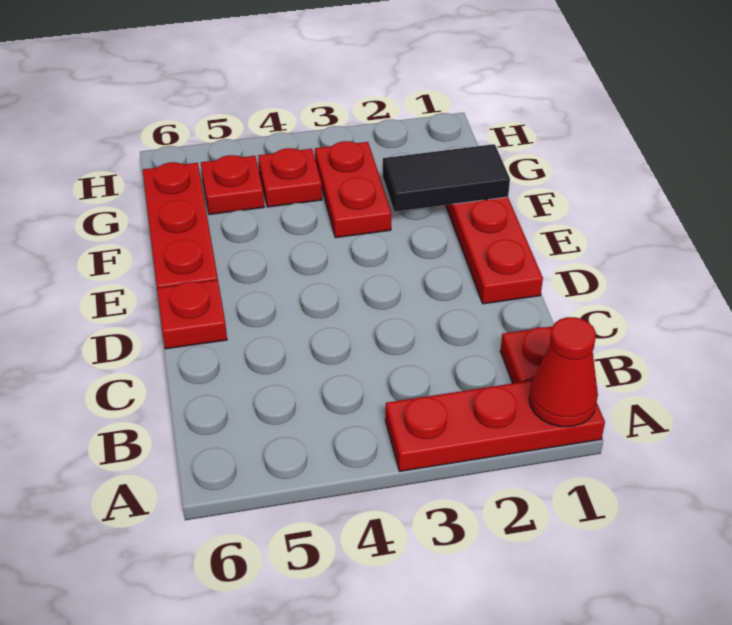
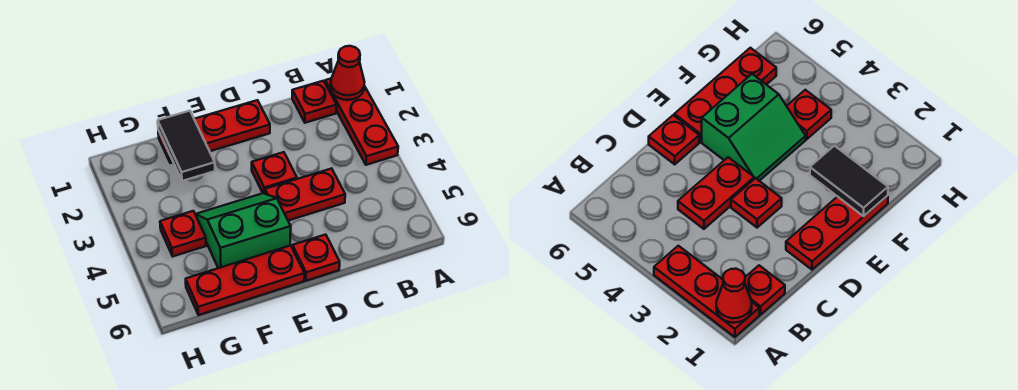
none -> green 2x2 slope [195,193,291,268]
red 1x2 plate [315,141,391,238] -> red 1x2 plate moved to [265,168,345,221]
red 1x1 plate [201,155,264,215] -> red 1x1 plate moved to [252,152,297,194]

